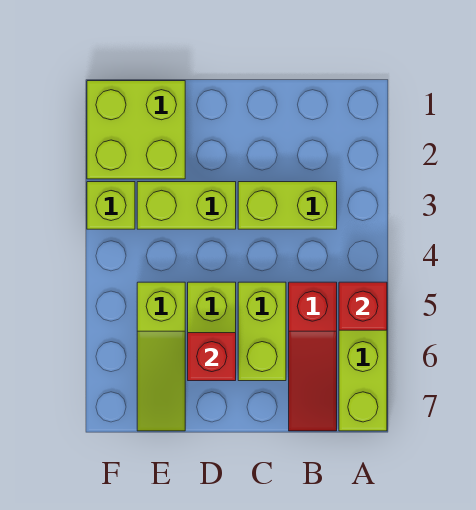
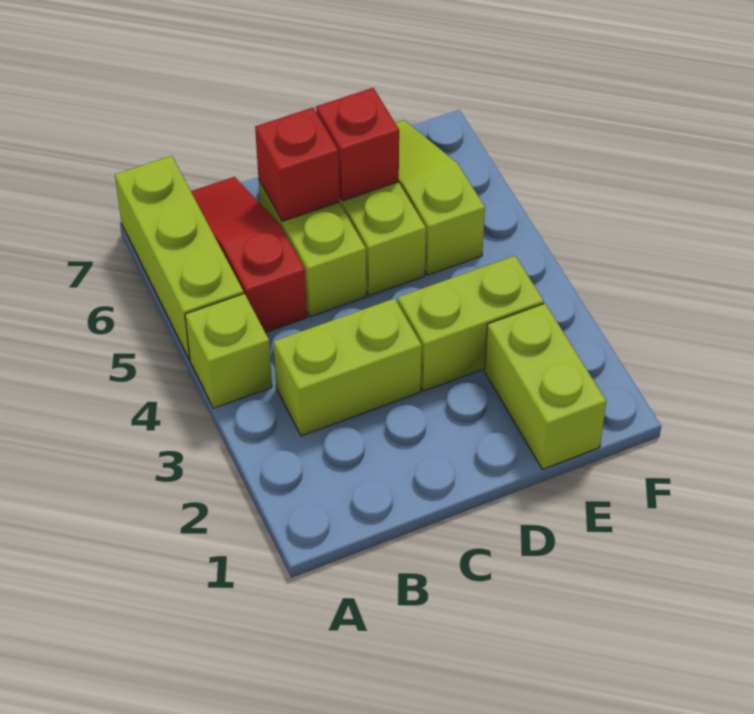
red 1x1 brick [339,282,387,330] -> red 1x1 brick moved to [255,108,339,221]
lime 2x2 brick [87,81,185,179] -> lime 1x2 brick [484,303,606,469]
lime 1x1 brick [87,182,135,229] -> lime 1x1 brick moved to [185,294,272,408]

